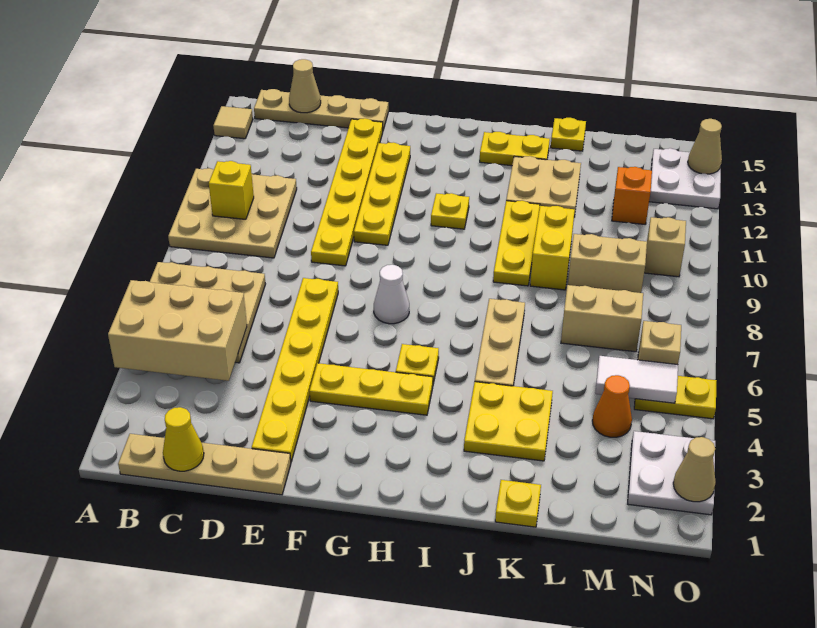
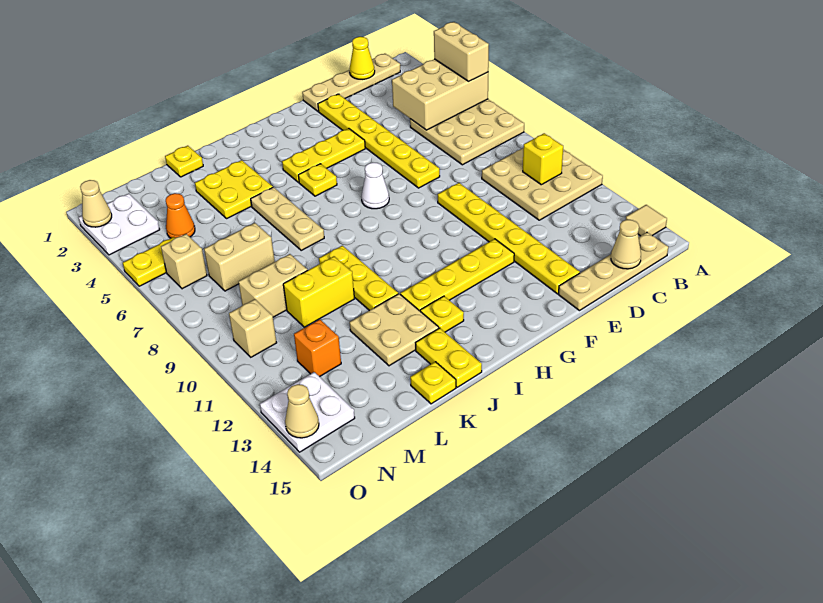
none -> tan 1x2 brick [434,22,489,81]
yellow 1x4 plate [354,142,410,245] -> yellow 1x4 plate turned to [400,239,514,311]
yellow 1x1 plate [431,193,469,229] -> yellow 1x1 plate moved to [420,296,464,332]
yellow 1x2 plate [480,132,550,166] -> yellow 1x2 plate turned to [416,328,482,387]
yellow 1x2 brick [530,206,575,290] -> yellow 1x2 brick turned to [283,256,354,327]
white 1x2 tile [595,356,678,403] -> none

